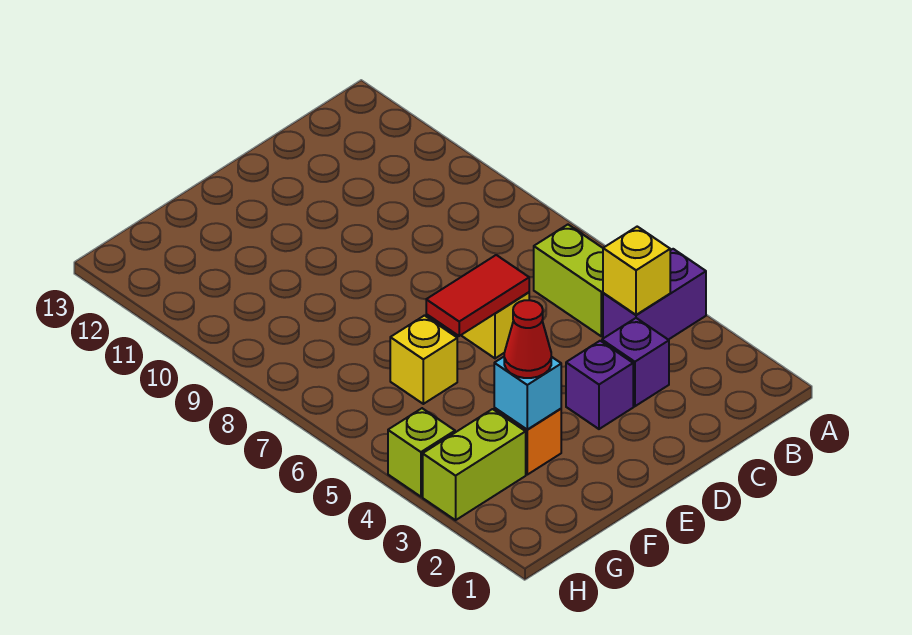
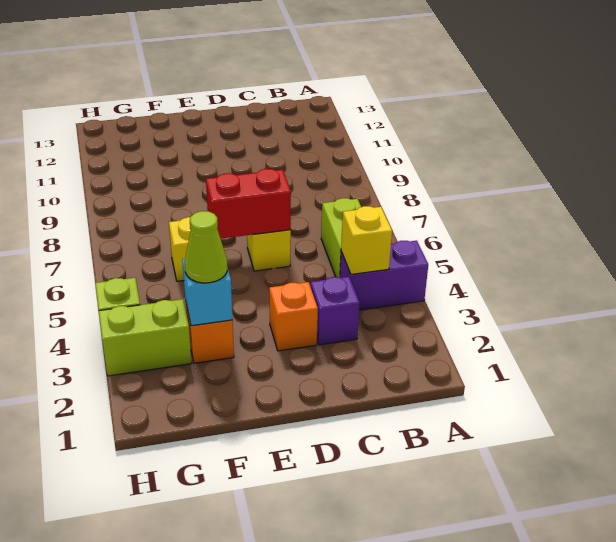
purple 1x1 brick [566,341,633,429] -> orange 1x1 brick [269,282,318,351]
red 1x2 tile [426,255,529,336] -> red 1x2 brick [206,169,291,239]
red 1x1 cone [504,300,551,378] -> lime 1x1 cone [185,211,227,283]

